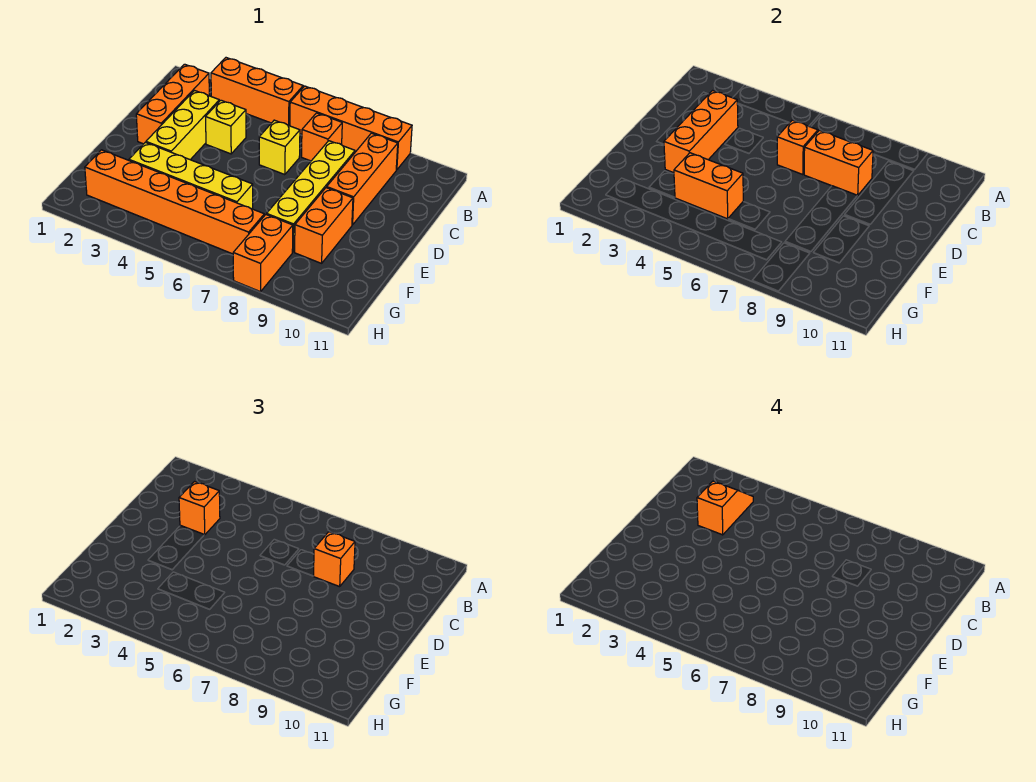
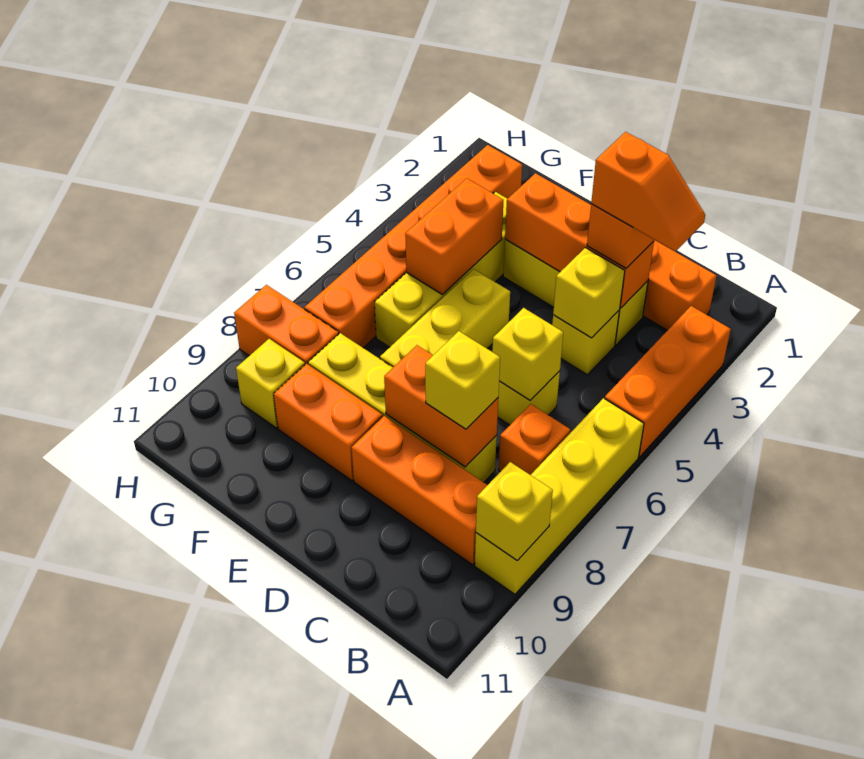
orange 1x4 brick [290,86,412,170] -> yellow 1x4 brick [475,398,644,594]
none -> yellow 1x1 brick [476,462,553,561]
none -> yellow 1x1 brick [553,248,625,338]
orange 1x1 brick [777,120,818,175] -> yellow 1x1 brick [492,308,563,400]
orange 1x2 brick [804,130,873,196] -> orange 1x2 brick turned to [384,345,498,467]
orange 1x1 brick [314,532,355,587] -> yellow 1x1 brick [425,331,500,429]
none -> yellow 1x3 brick [380,269,510,367]
none -> yellow 1x1 brick [236,339,305,428]

